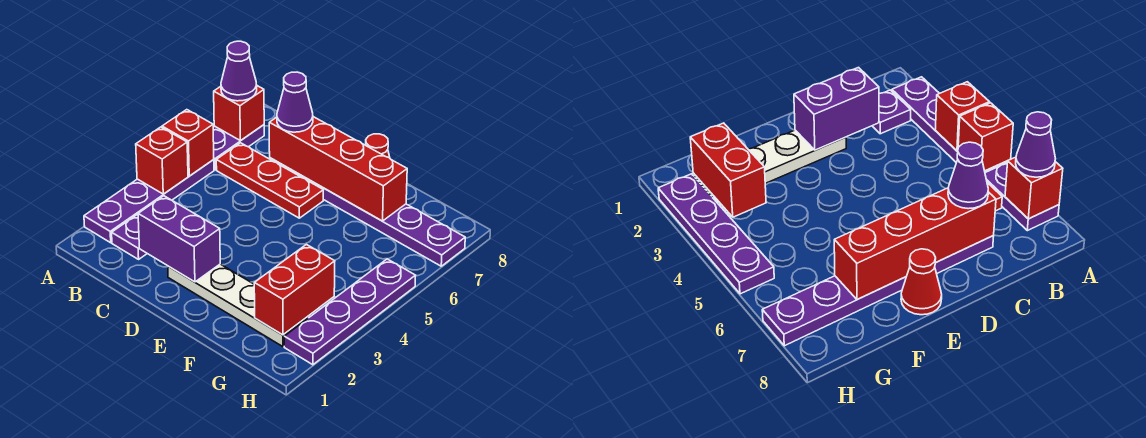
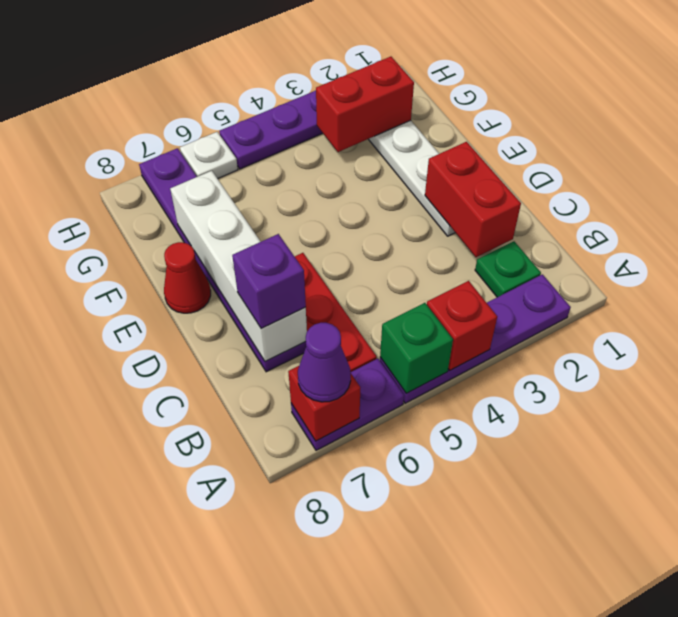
red 1x1 brick [162,110,214,176] -> green 1x1 brick [380,303,453,393]
purple 1x1 plate [112,215,147,259] -> green 1x1 plate [475,241,541,297]
purple 1x2 brick [138,196,220,282] -> red 1x2 brick [425,142,521,257]
red 1x4 brick [269,117,407,221] -> white 1x4 brick [170,171,307,362]
purple 1x1 cone [277,72,313,132] -> purple 1x1 brick [232,234,306,329]
none -> white 1x1 plate [180,132,238,179]

